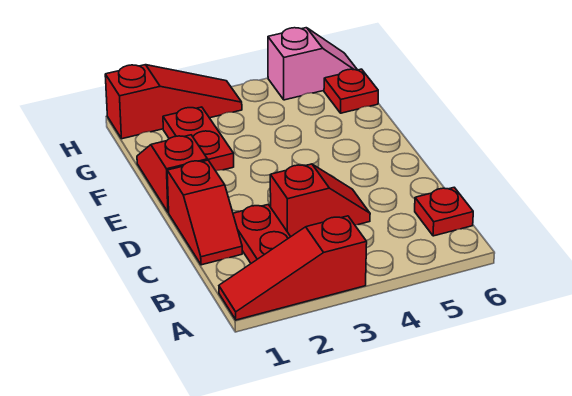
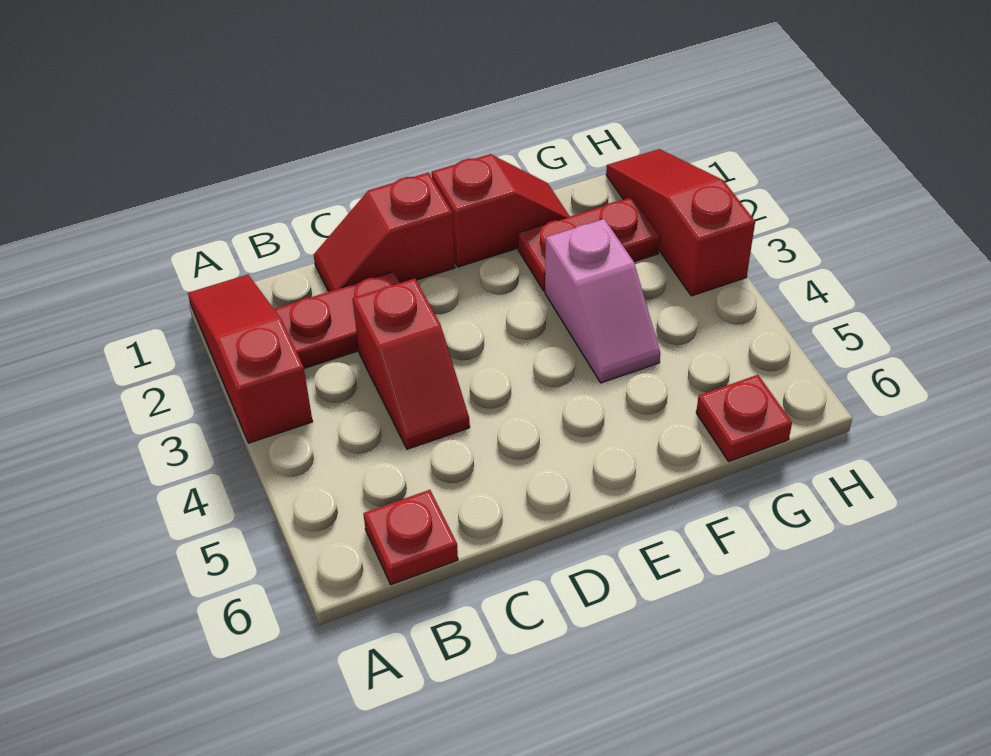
red 1x3 slope [105,65,242,139] -> red 1x3 slope turned to [606,149,755,296]
pink 1x2 slope [268,28,357,100] -> pink 1x2 slope moved to [545,219,660,383]

